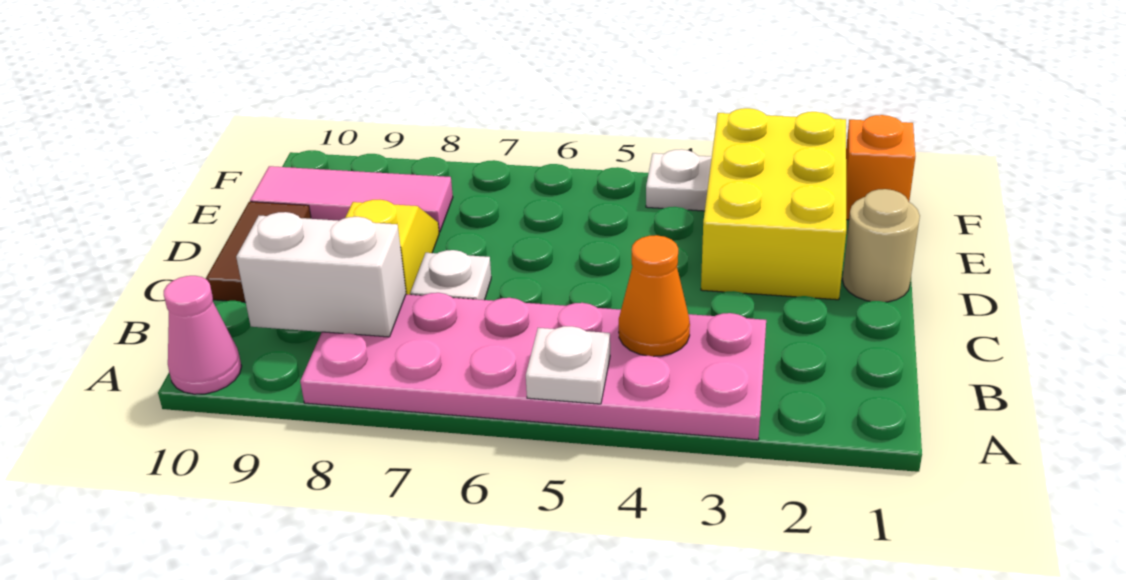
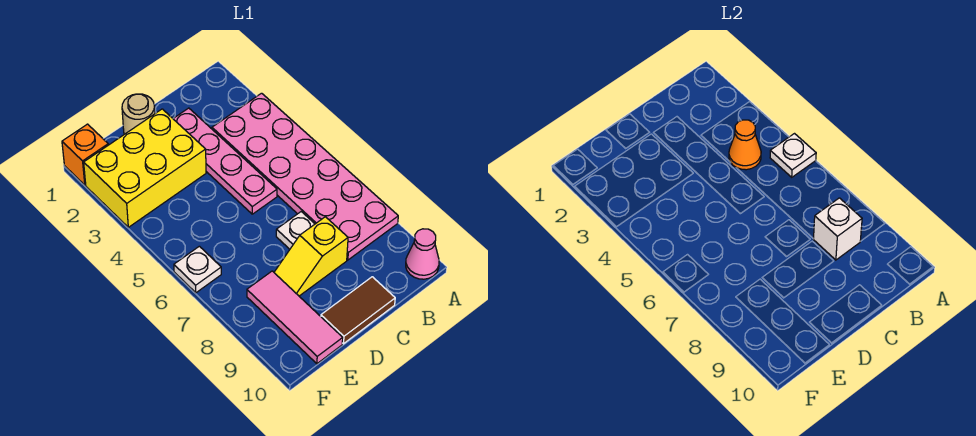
white 1x2 brick [236,212,406,337] -> white 1x1 brick [814,198,862,260]
none -> pink 1x4 plate [173,108,277,214]
white 1x1 plate [646,149,712,211] -> white 1x1 plate moved to [174,246,221,293]

